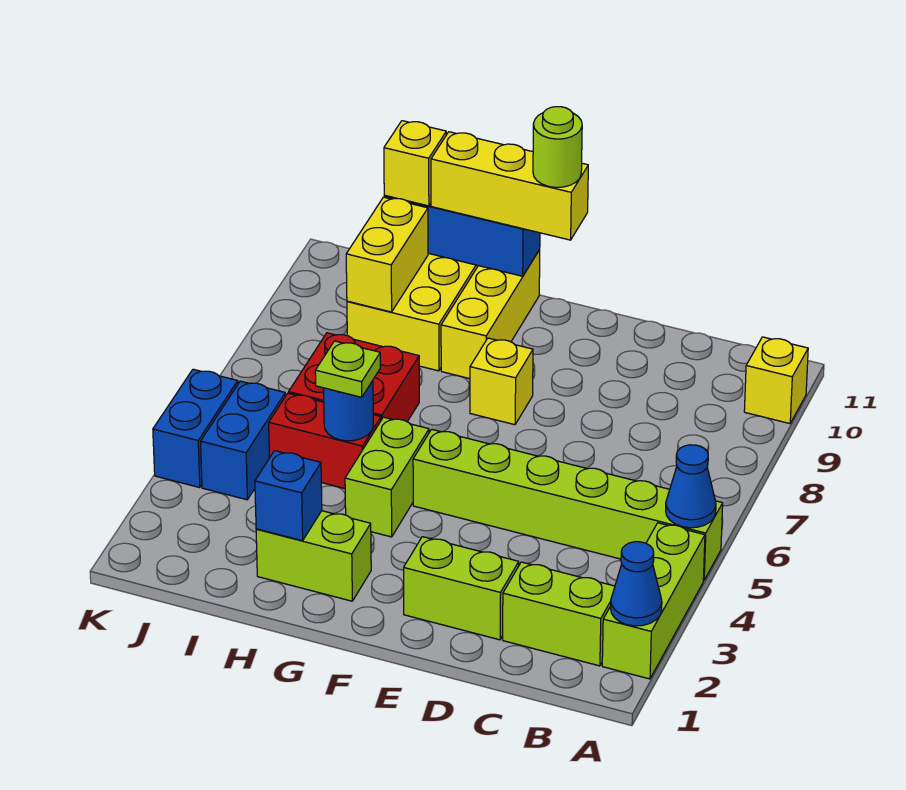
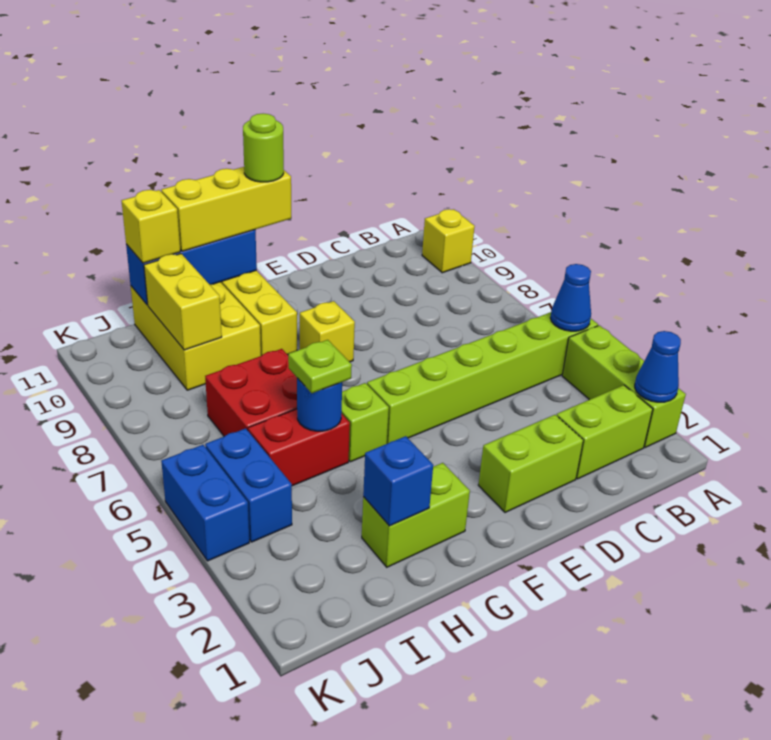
lime 1x2 brick [345,417,429,537] -> lime 1x1 brick [342,383,389,462]

